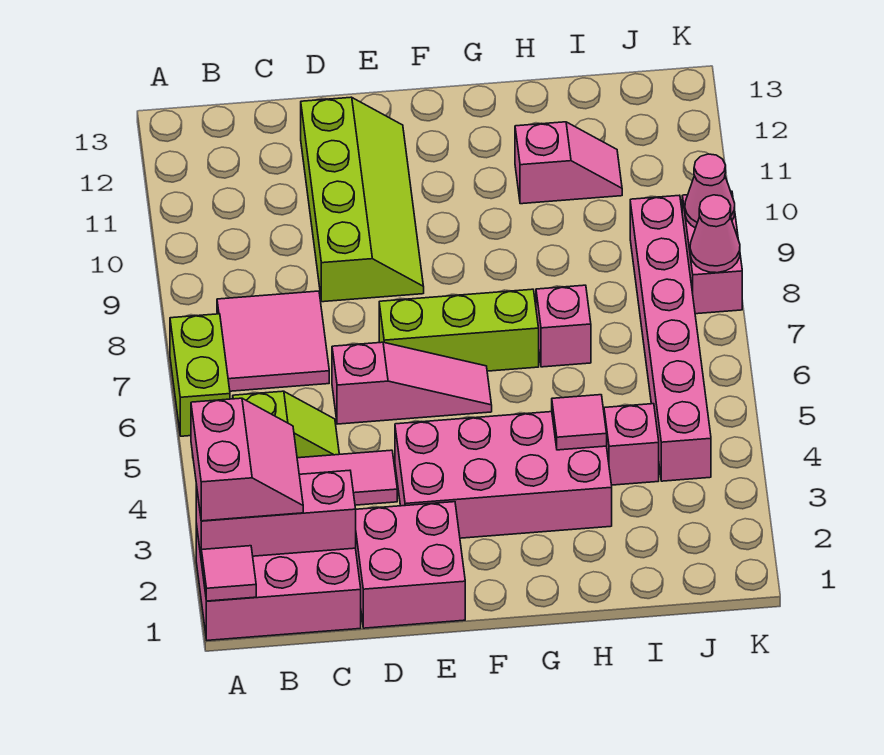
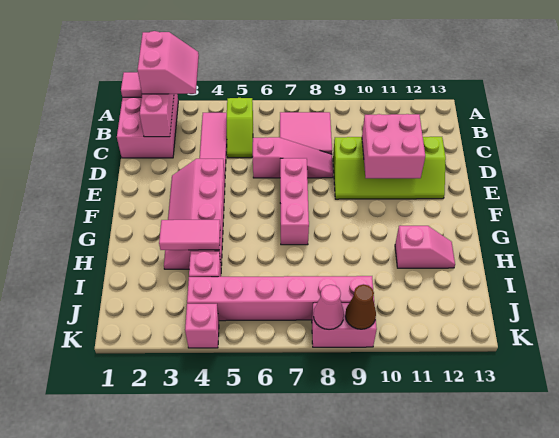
pink 2x2 slope [191,398,303,521] -> pink 2x2 slope turned to [138,31,199,94]
lime 1x2 brick [170,314,230,436] -> none
pink 2x2 brick [356,502,465,628] -> pink 2x2 brick moved to [362,114,425,178]
pink 1x3 slope [332,342,492,424] -> pink 1x3 slope turned to [252,137,333,178]
pink 2x4 brick [395,412,612,538] -> pink 2x4 slope [164,159,225,269]
lime 1x3 brick [379,289,539,371] -> pink 1x3 brick [280,158,309,245]
pink 1x1 tile [552,395,607,450] -> pink 1x2 tile [159,220,220,250]
pink 1x1 brick [536,285,591,367] -> pink 1x1 brick moved to [185,304,219,348]
pink 1x2 slope [515,122,622,204] -> pink 1x2 slope turned to [395,226,455,268]
pink 1x1 cone [685,154,735,228] -> brown 1x1 cone [345,284,376,329]

